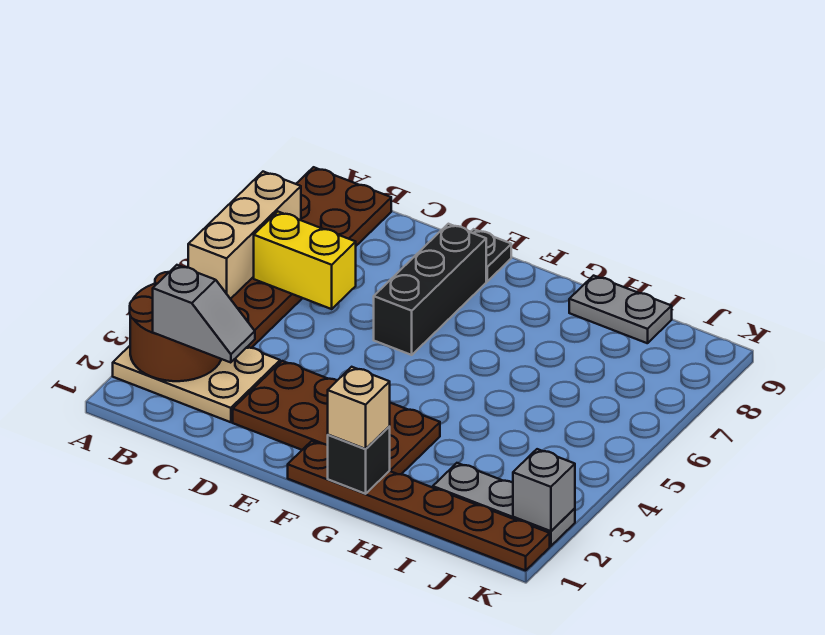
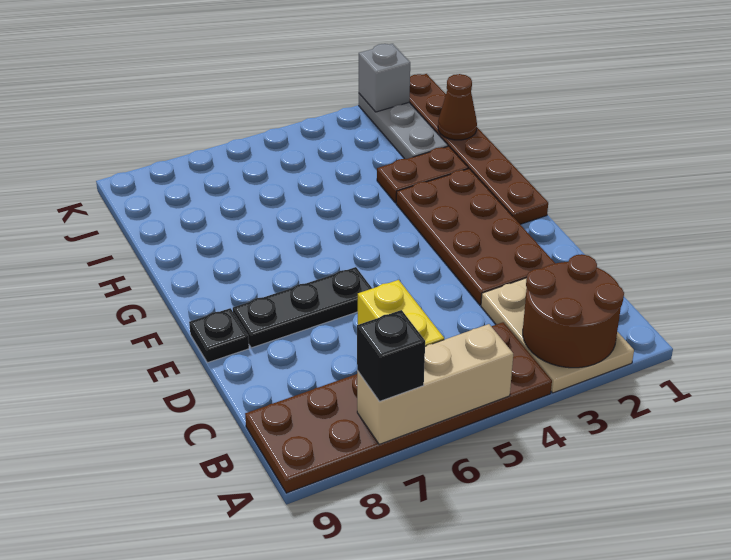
grey 1x2 slope [153,265,255,363] -> none
black 1x3 brick [374,224,486,355] -> black 1x3 plate [233,267,372,348]
black 1x1 brick [328,426,390,494] -> black 1x1 brick moved to [357,310,425,401]
tan 1x1 brick [328,367,390,449] -> none
none -> brown 1x2 plate [377,146,468,203]
grey 1x2 plate [569,276,672,343] -> none
none -> brown 1x1 cone [438,74,477,140]

